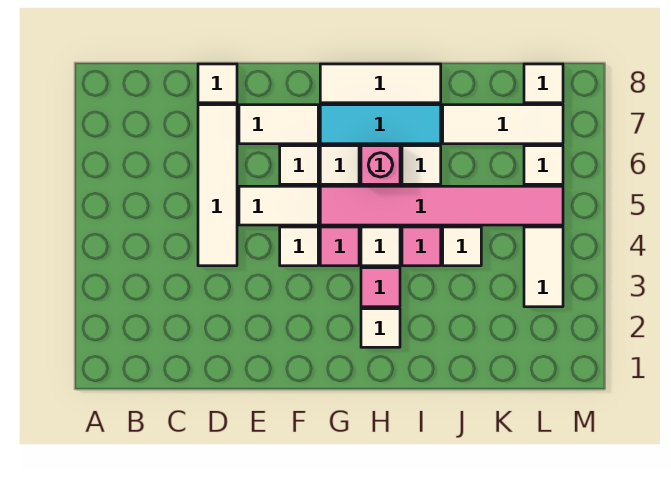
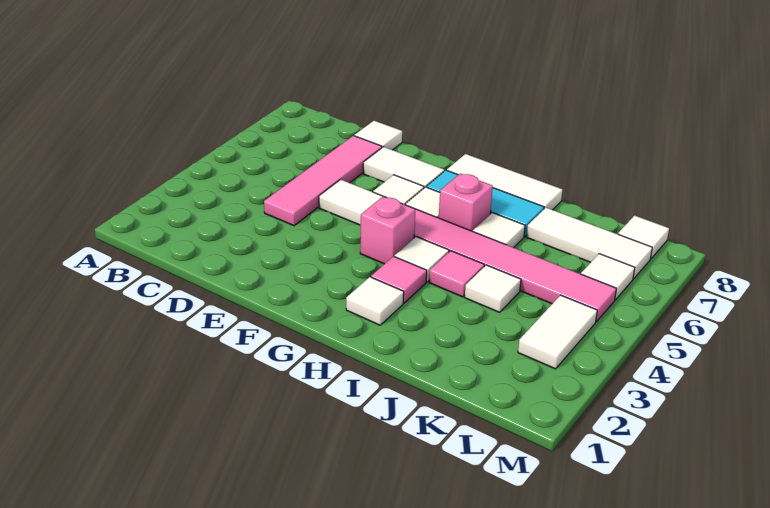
white 1x4 tile [198,105,237,266] -> pink 1x4 tile [264,136,382,226]
white 1x1 tile [280,227,318,266] -> none
pink 1x1 tile [320,227,359,266] -> pink 1x1 brick [360,196,416,264]

